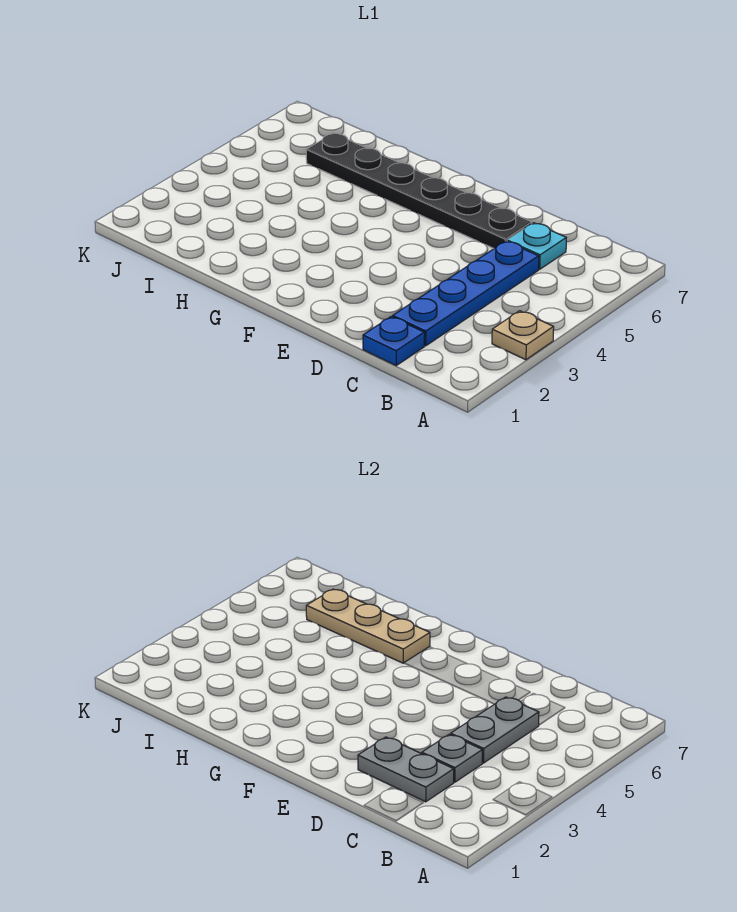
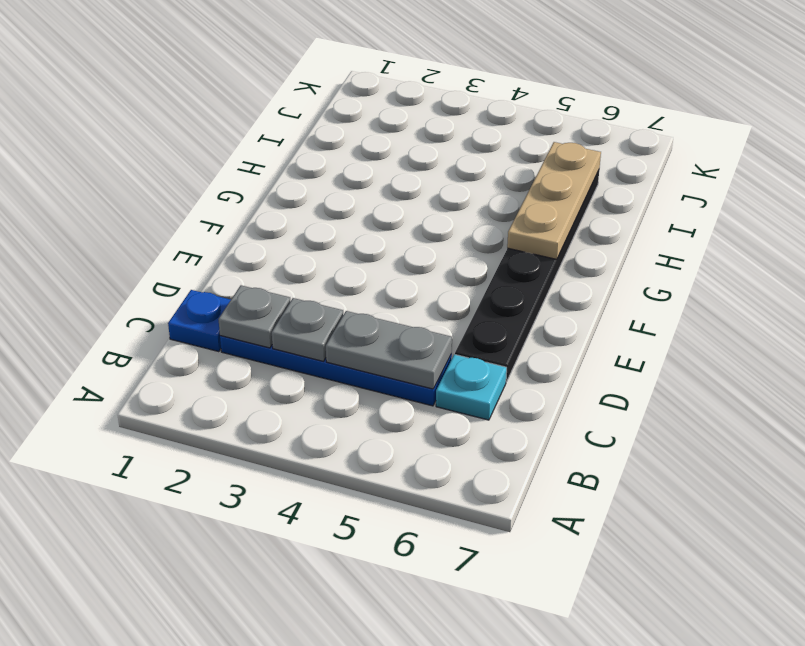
tan 1x1 plate [492,311,554,360] -> none
grey 1x2 plate [358,737,454,802] -> grey 1x1 plate [218,285,291,348]

